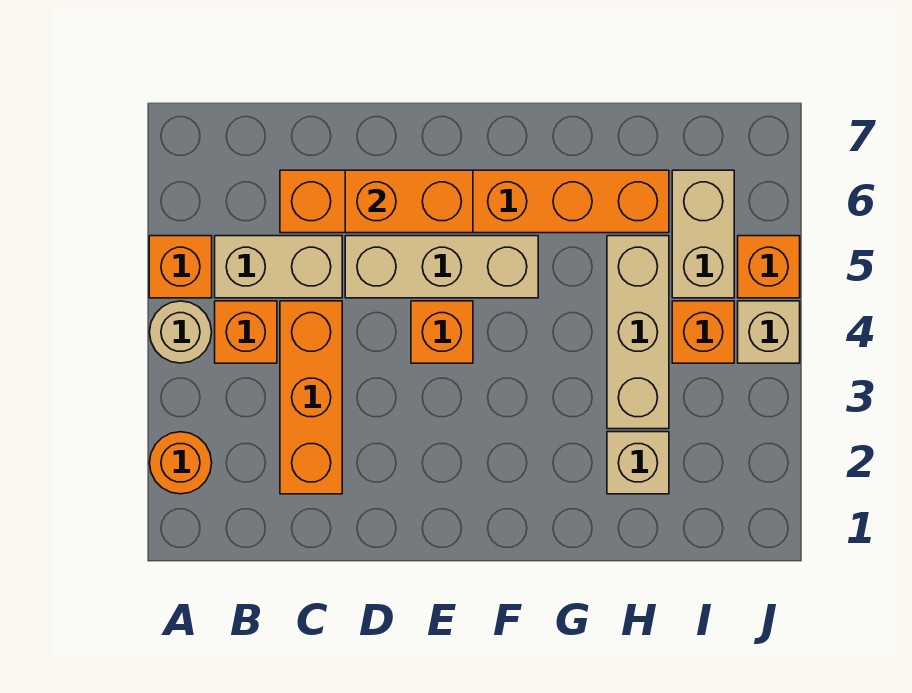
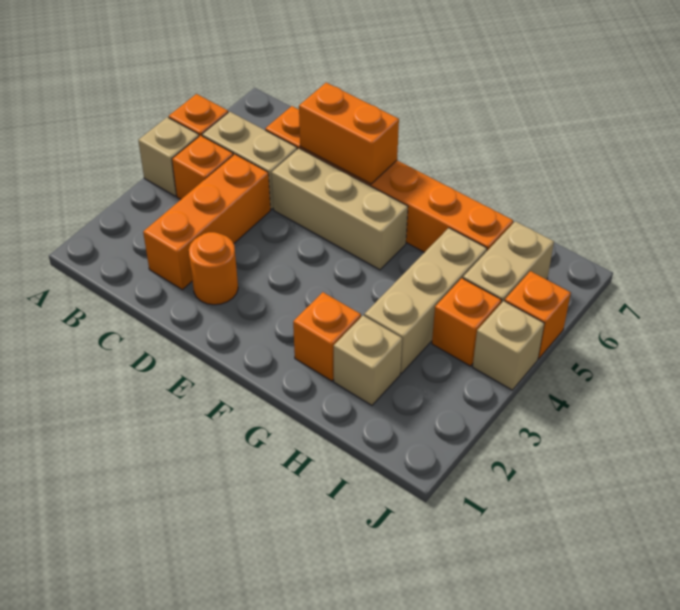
orange 1x1 round brick [149,432,212,494] -> orange 1x1 round brick moved to [189,232,238,305]
tan 1x1 round brick [149,301,212,363] -> tan 1x1 brick [138,117,199,196]
orange 1x1 brick [411,301,473,363] -> orange 1x1 brick moved to [293,292,361,381]

